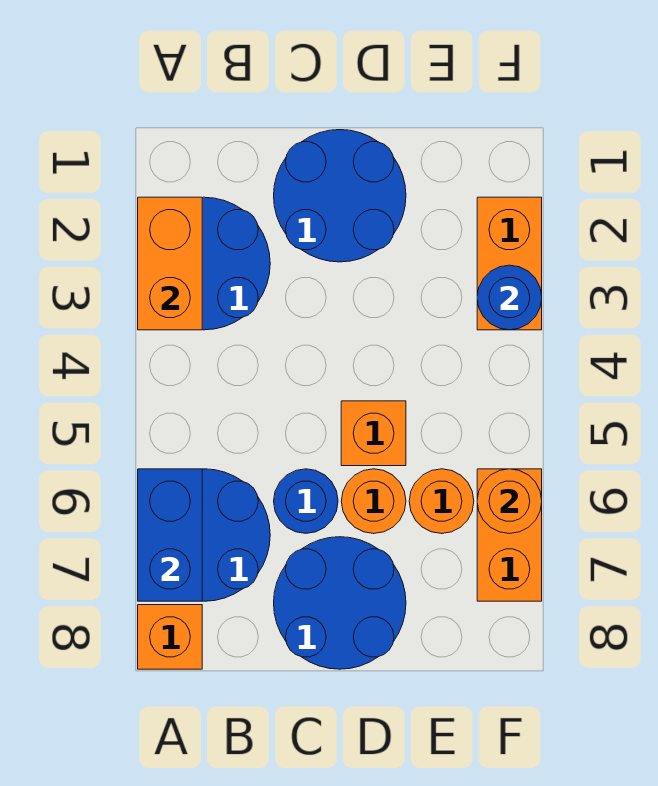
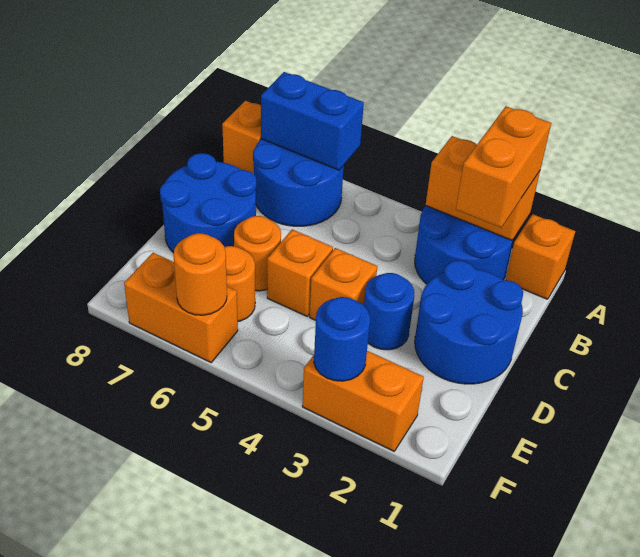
none -> orange 1x1 brick [506,214,575,299]
none -> orange 1x2 brick [456,106,551,228]
blue 1x1 round brick [274,469,338,533] -> blue 1x1 round brick moved to [364,273,414,350]
none -> orange 1x1 brick [310,248,377,320]

